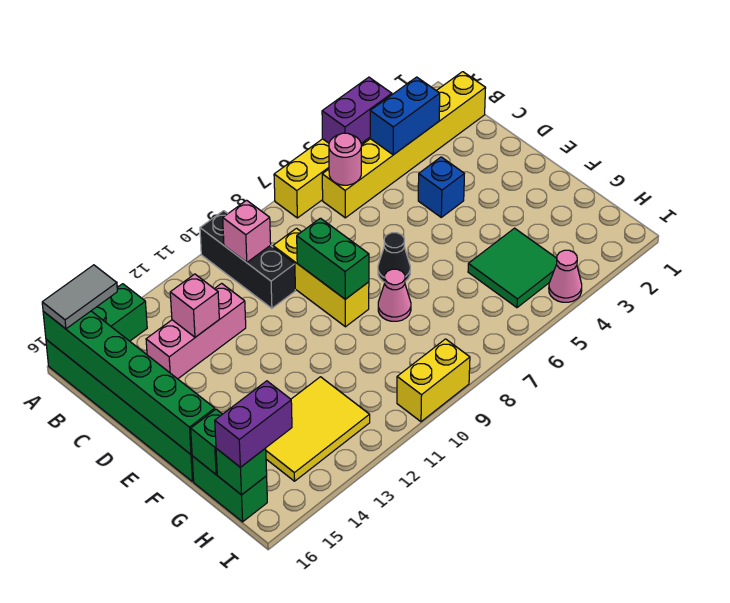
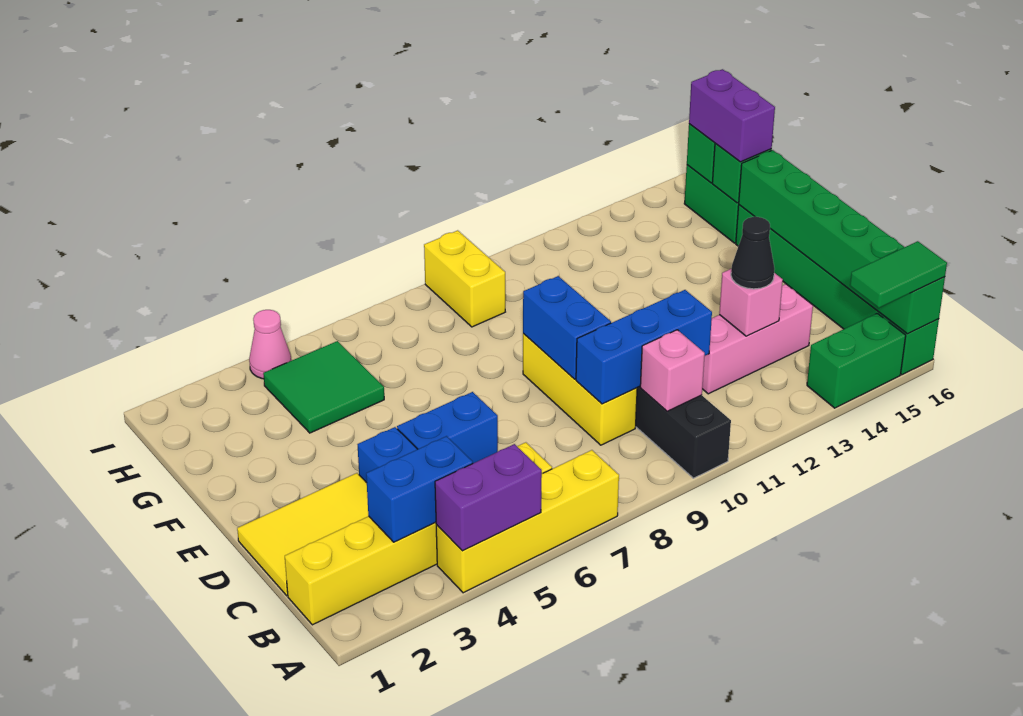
grey 1x2 tile [42,265,117,329] -> green 1x2 tile [850,241,947,308]
pink 1x1 round brick [329,133,361,185] -> none
none -> blue 1x3 brick [576,290,712,404]
none -> blue 1x2 brick [397,392,498,463]
green 1x2 brick [297,218,369,299] -> blue 1x2 brick [523,276,611,379]
black 1x1 cone [378,233,410,282] -> black 1x1 cone moved to [731,217,775,289]
pink 1x1 cone [378,269,411,321] -> none
yellow 2x3 tile [266,377,370,481] -> yellow 2x3 tile moved to [237,473,368,596]
purple 1x2 brick [215,381,292,467] -> purple 1x2 brick turned to [689,69,775,162]
yellow 1x2 brick [397,339,470,422] -> yellow 1x2 brick turned to [424,230,505,327]

